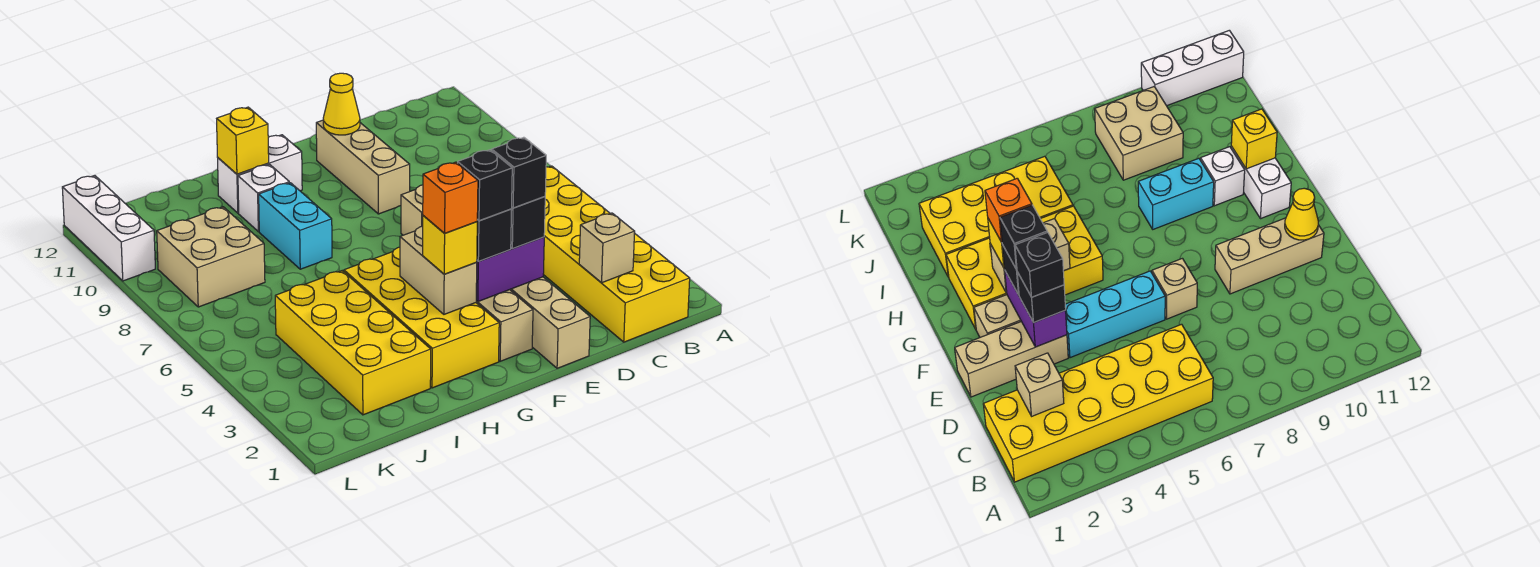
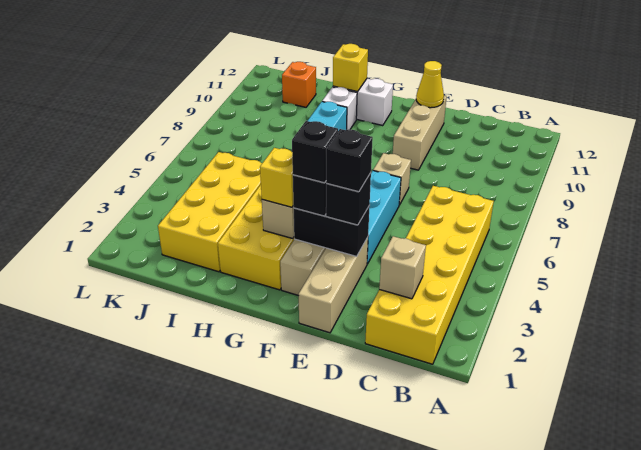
purple 1x2 brick [476,237,544,301] -> black 1x2 brick [294,206,370,256]
orange 1x1 brick [423,162,478,233] -> orange 1x1 brick moved to [282,62,316,107]
tan 2x2 brick [157,207,265,307] -> none
white 1x3 brick [62,176,155,281] -> none

